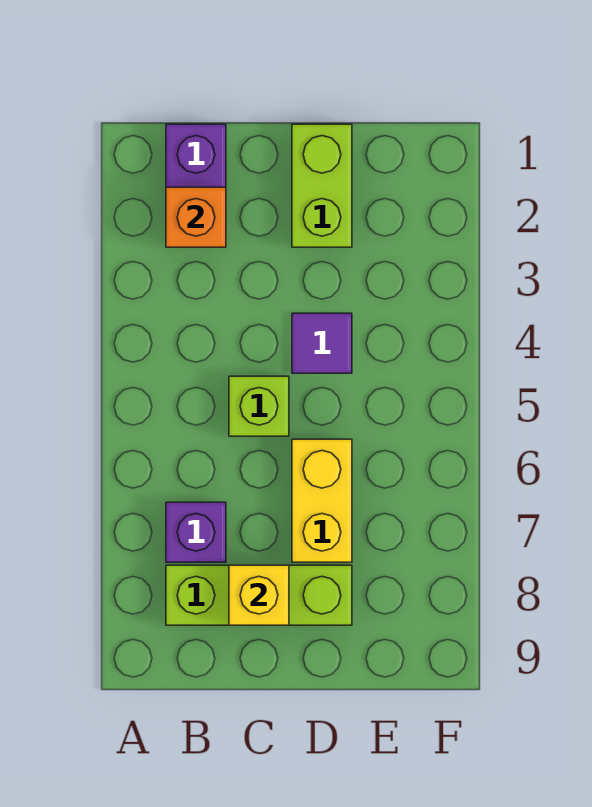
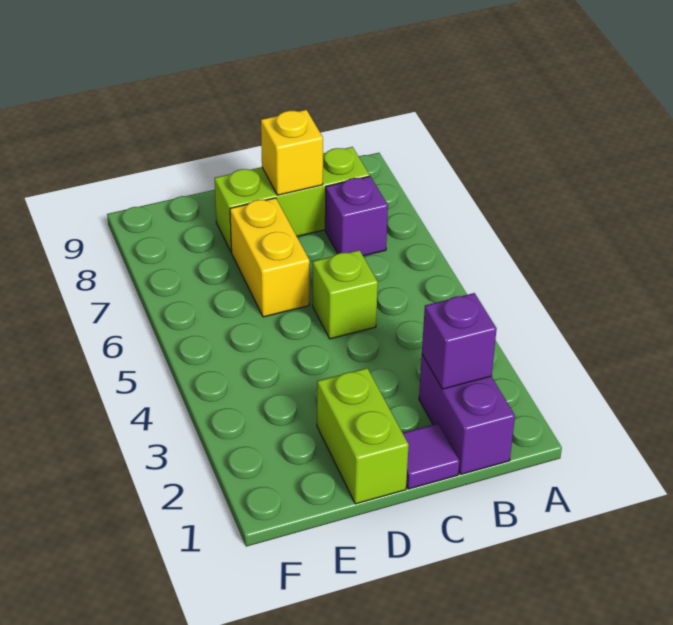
orange 1x1 brick [166,187,226,247] -> purple 1x1 brick [422,293,497,389]
purple 1x1 tile [292,313,352,373] -> purple 1x1 tile moved to [403,423,459,489]

